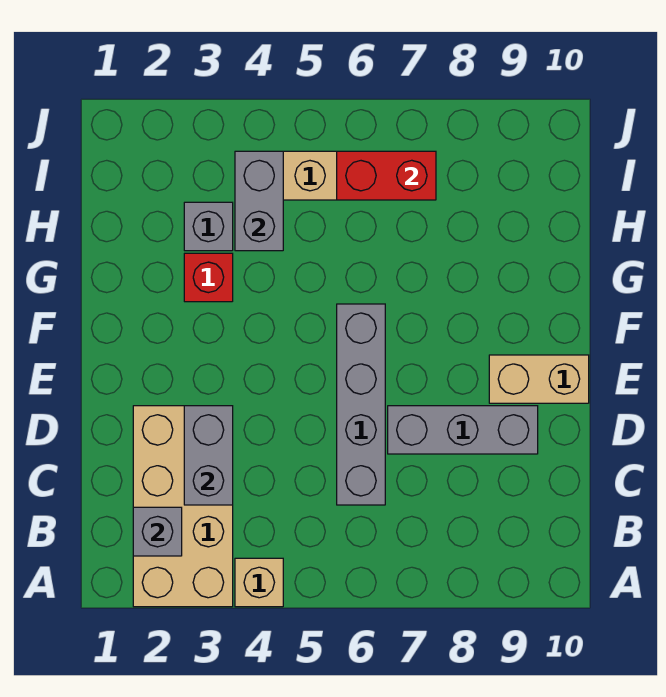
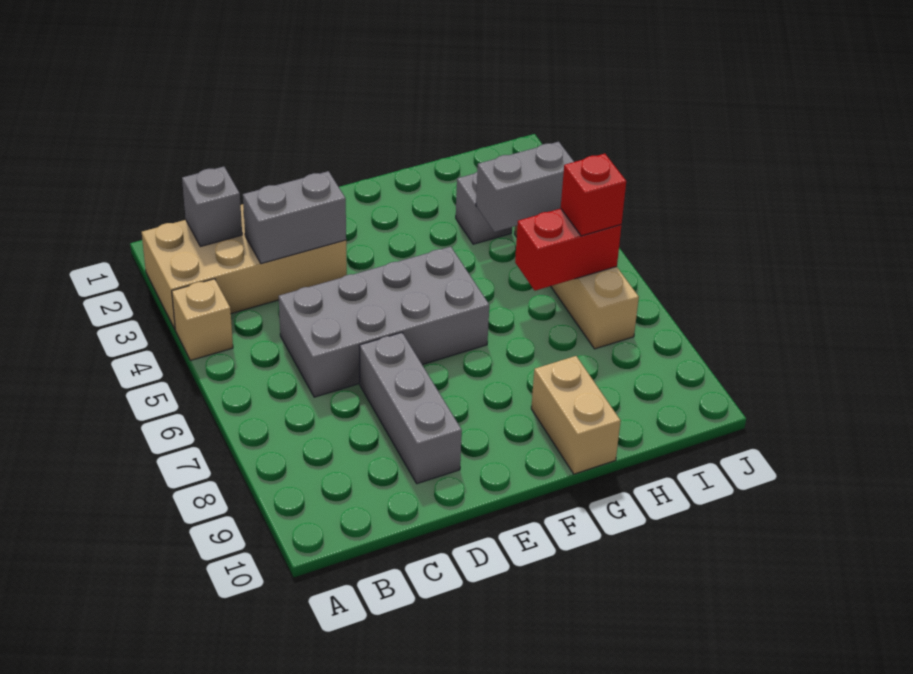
grey 1x4 brick [337,304,385,505] -> grey 2x4 brick [279,247,489,397]
tan 1x2 brick [489,355,589,403] -> tan 1x2 brick moved to [531,356,621,474]
red 1x1 brick [184,253,233,302] -> red 1x1 brick moved to [561,154,626,236]
red 1x2 brick [337,151,436,200] -> red 1x2 brick turned to [515,209,621,291]

